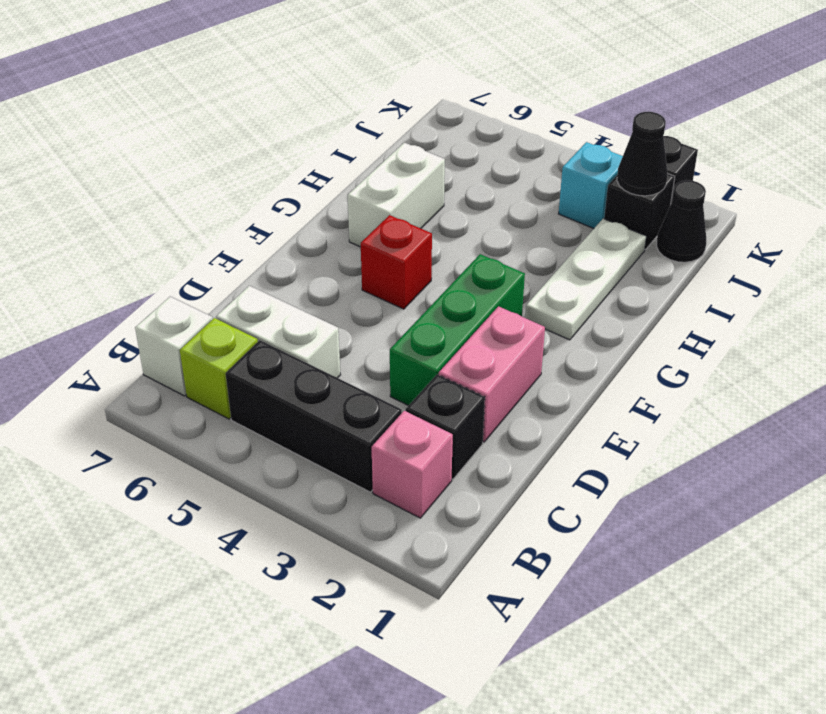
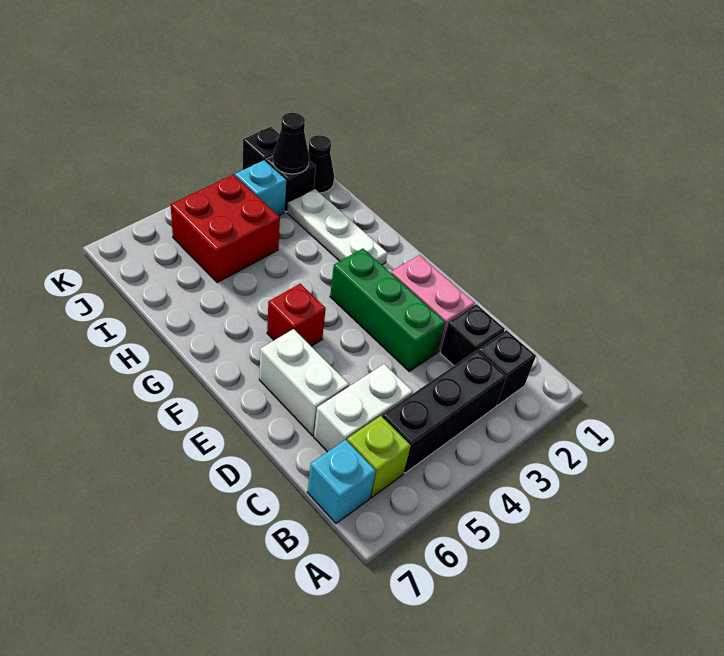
pink 1x1 brick [372,411,453,518] -> black 1x1 brick [478,330,536,405]
white 1x1 brick [135,296,213,396] -> cyan 1x1 brick [307,440,376,523]
white 1x2 brick [348,143,445,247] -> white 1x2 brick moved to [259,329,349,436]
none -> red 2x2 brick [171,175,280,283]

